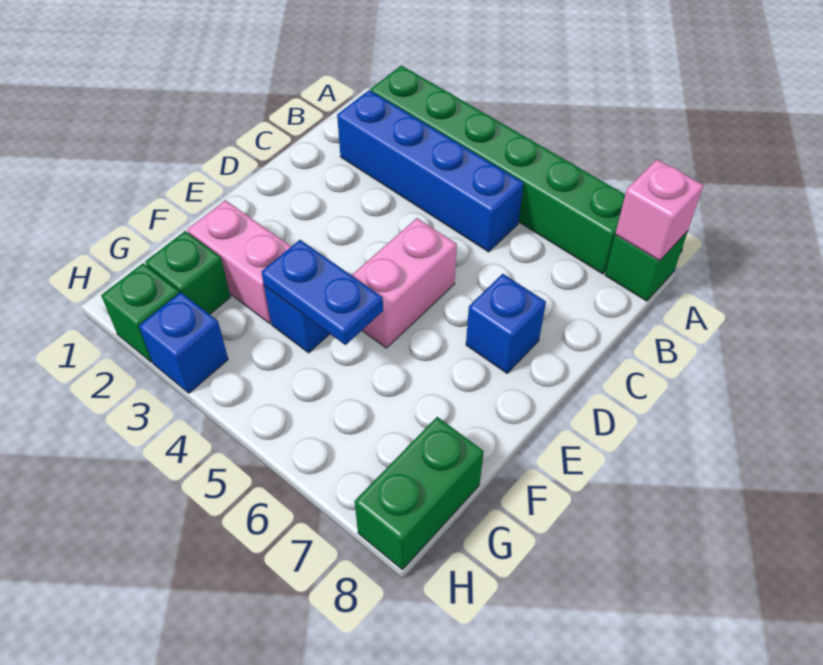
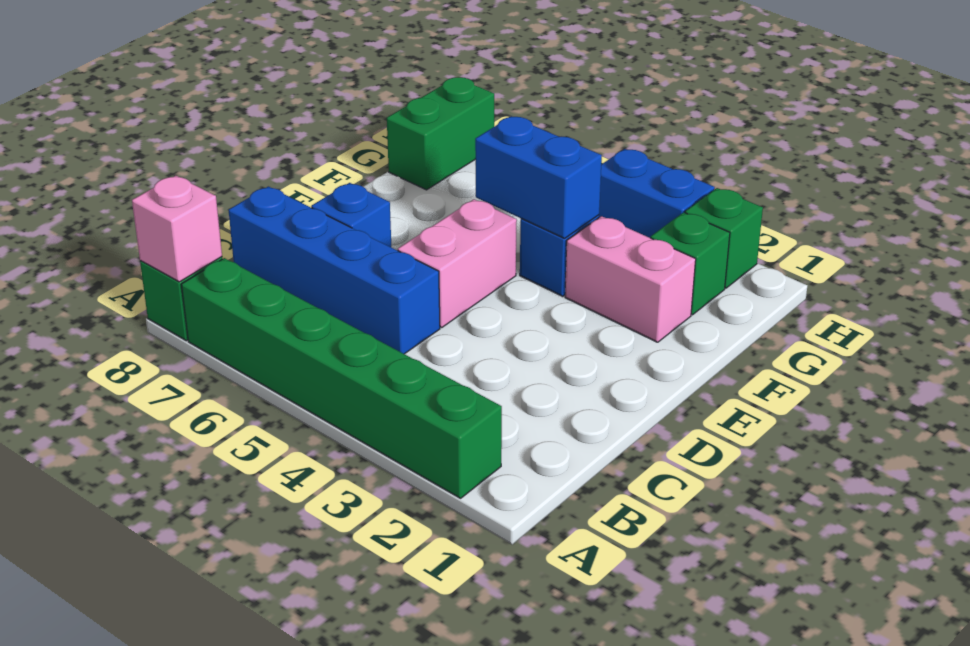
blue 1x4 brick [337,90,524,252] -> blue 1x4 brick moved to [229,186,440,354]
blue 1x2 plate [261,240,383,345] -> blue 1x2 brick [475,116,602,238]
blue 1x1 brick [139,292,228,393] -> blue 1x2 brick [599,149,715,238]

